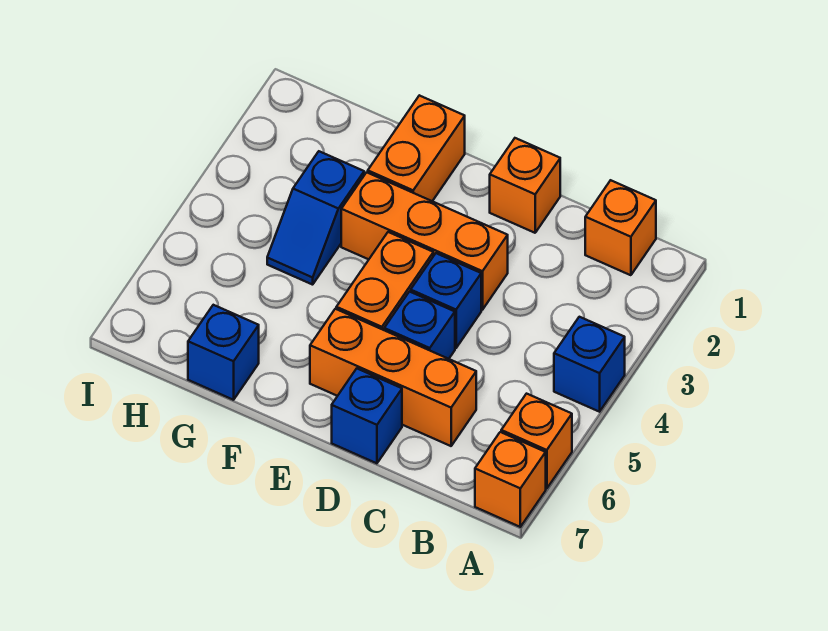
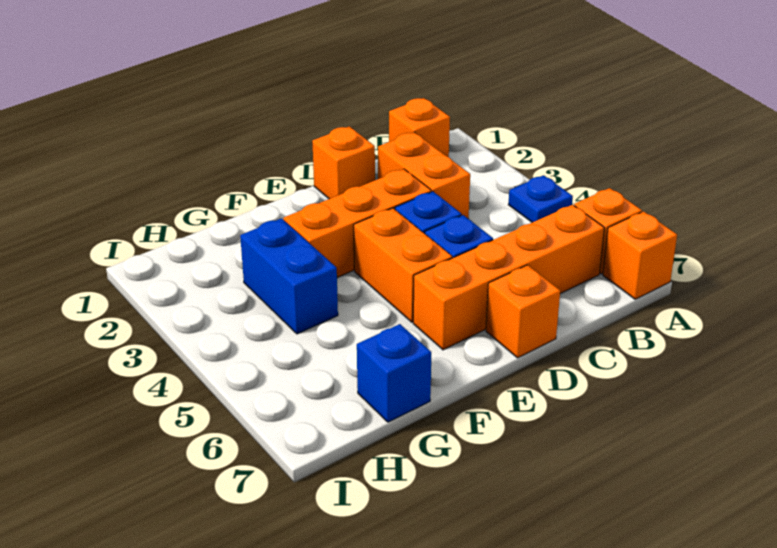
blue 1x1 brick [554,317,625,412] -> blue 1x1 plate [508,175,573,222]
orange 1x3 brick [310,309,476,446] -> orange 1x4 brick [413,205,604,350]
blue 1x1 brick [332,369,402,463] -> orange 1x1 brick [486,265,560,358]
orange 1x2 brick [368,95,465,201] -> orange 1x2 brick moved to [378,132,470,219]
blue 1x2 slope [267,151,364,285] -> blue 1x2 brick [240,218,338,334]

